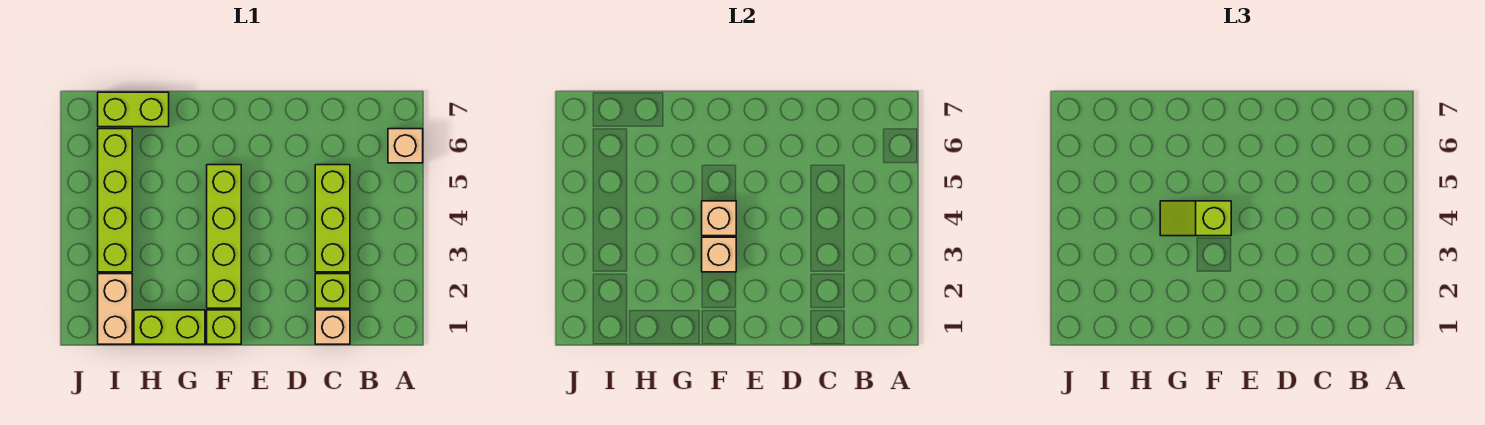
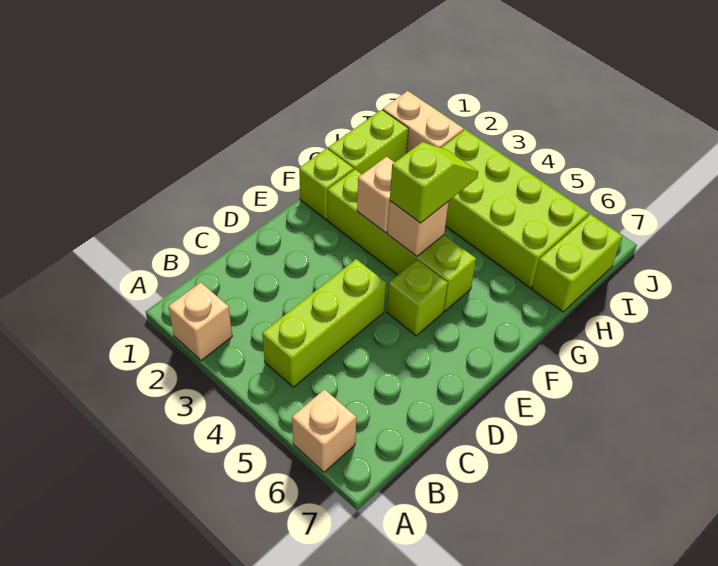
tan 1x1 brick [315,310,350,344] -> tan 1x1 brick moved to [168,283,232,360]
lime 1x1 brick [315,274,350,308] -> lime 1x1 brick moved to [387,259,448,336]
lime 1x3 brick [315,165,350,272] -> lime 1x3 brick turned to [262,259,386,387]
lime 1x4 brick [98,129,132,272] -> lime 2x4 brick [441,130,589,288]

